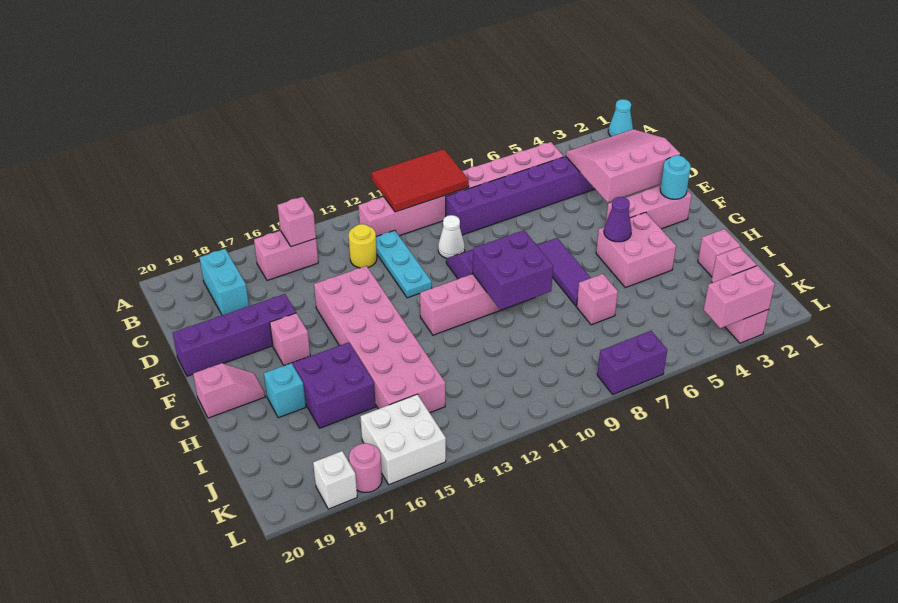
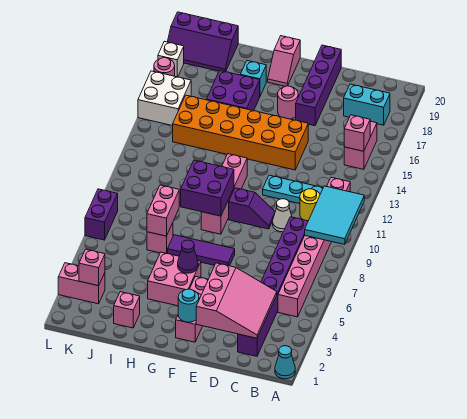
red 2x3 tile [372,149,469,212] -> cyan 2x3 tile [305,186,364,245]
yellow 1x1 round brick [349,224,377,268] -> yellow 1x1 round brick moved to [300,189,320,221]
pink 2x6 brick [314,266,445,413] -> orange 2x6 brick [173,95,308,170]
pink 1x1 brick [270,313,310,365] -> pink 1x1 round brick [278,86,298,119]
none -> purple 2x3 slope [168,12,238,72]
pink 1x2 brick [704,266,775,328] -> pink 1x2 brick moved to [147,185,179,236]

